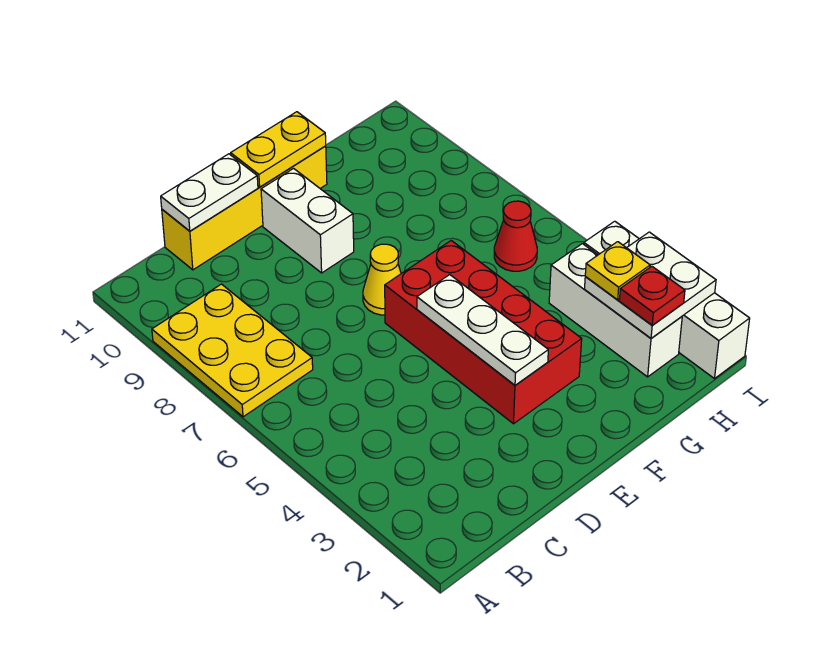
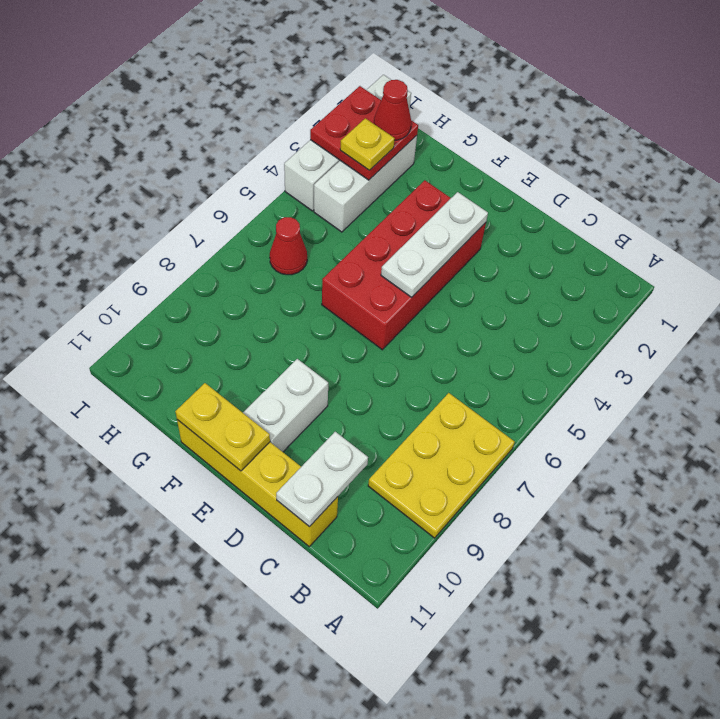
white 1x2 plate [161,154,258,231] -> white 1x2 plate turned to [276,432,368,527]
yellow 1x1 cone [363,244,401,315] -> none
white 2x2 plate [585,232,716,338] -> red 2x2 plate [310,86,418,180]
red 1x1 plate [619,266,685,325] -> red 1x1 cone [374,80,411,140]

